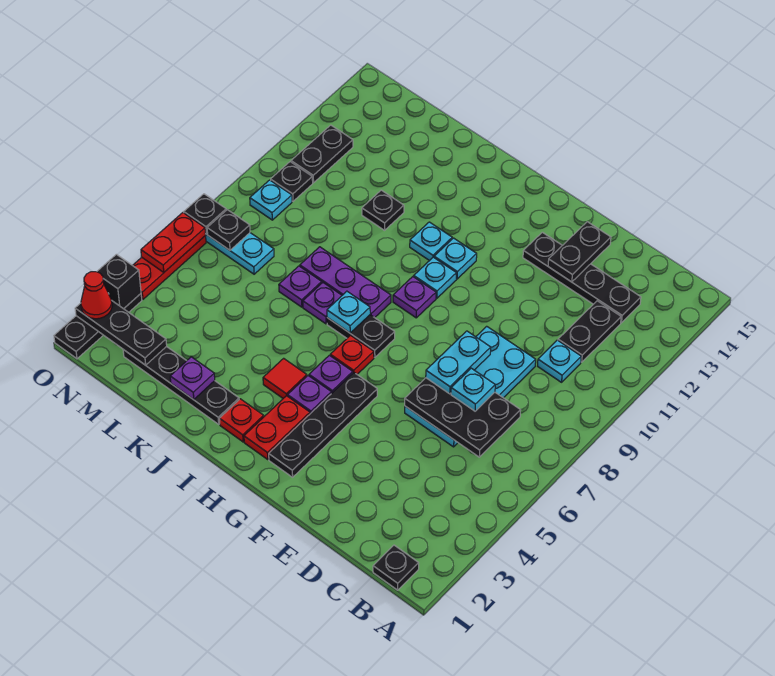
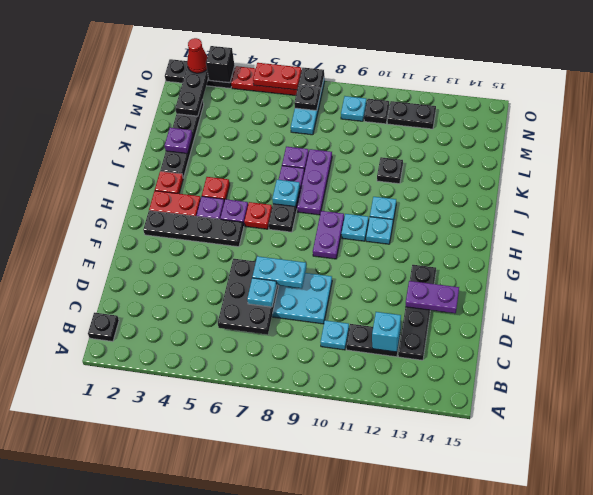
none -> cyan 1x1 brick [372,312,401,352]
black 1x2 plate [548,222,611,282] -> purple 1x2 plate [406,281,459,313]
purple 1x1 plate [393,277,436,318] -> purple 1x2 plate [313,211,344,259]
red 1x1 tile [263,358,307,398] -> red 1x1 plate [202,177,230,201]

